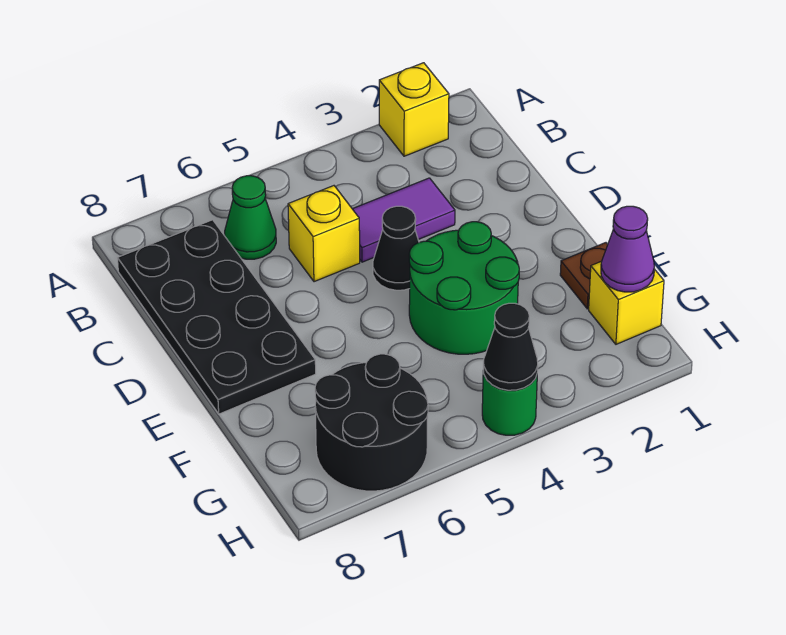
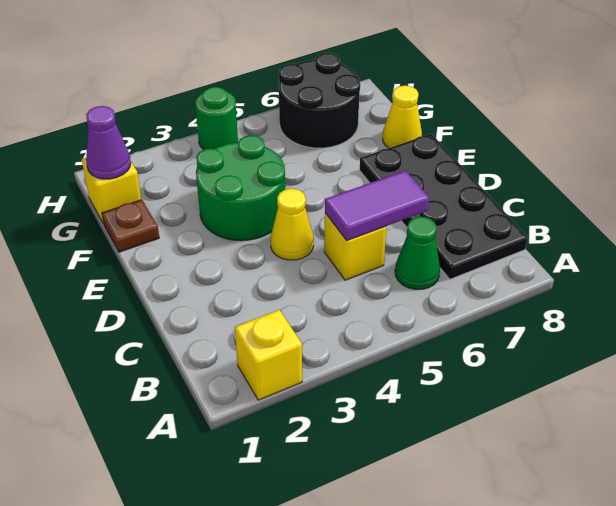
purple 1x2 tile [353,178,455,262] -> purple 1x2 tile moved to [325,171,429,241]
black 1x1 cone [373,206,419,290] -> yellow 1x1 cone [271,189,314,260]
none -> yellow 1x1 cone [383,86,422,148]
black 1x1 cone [483,303,538,390] -> none

